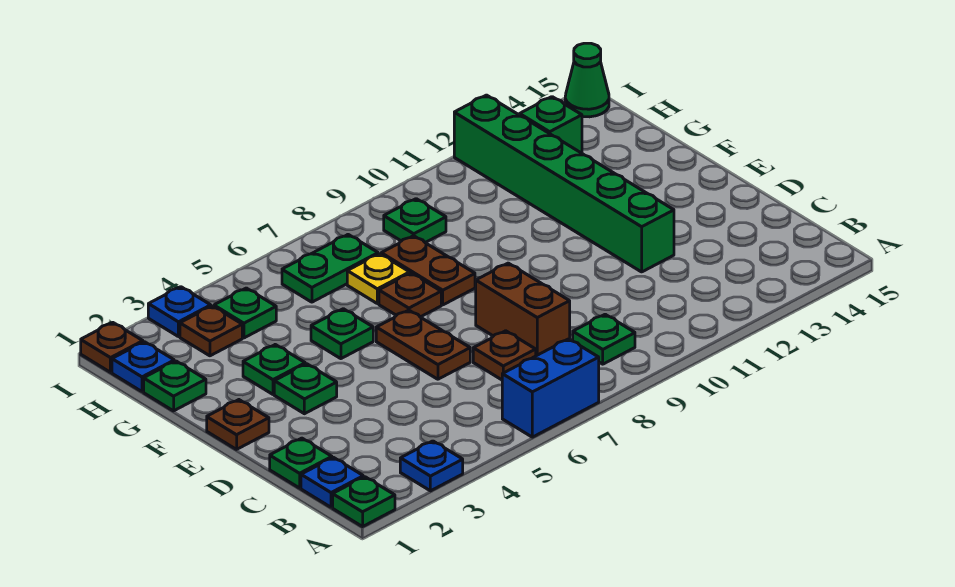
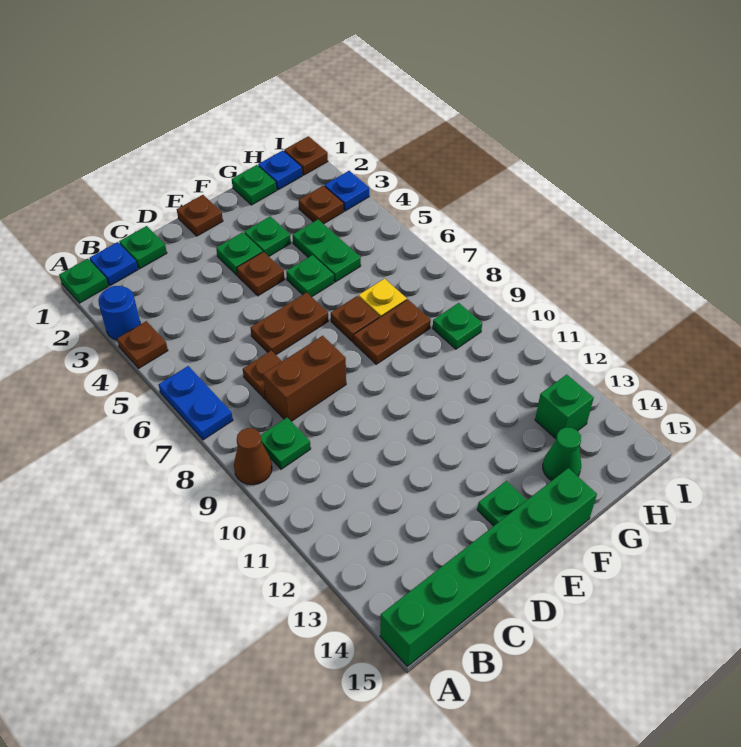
blue 1x1 plate [400,441,463,491] -> blue 1x1 round brick [98,286,141,340]
none -> brown 1x1 plate [117,321,168,368]
blue 1x2 brick [502,339,599,437] -> blue 1x2 plate [158,366,233,440]
none -> brown 1x1 cone [234,428,272,485]
green 1x6 brick [454,95,674,272] -> green 1x6 brick moved to [380,468,597,666]
none -> brown 1x1 plate [237,252,285,296]
green 1x1 plate [214,288,276,338] -> green 1x1 plate moved to [477,481,527,526]
green 1x2 plate [282,235,378,302] -> green 1x2 plate moved to [293,220,361,282]
green 1x1 cone [565,43,609,117] -> green 1x1 cone moved to [543,428,581,481]

